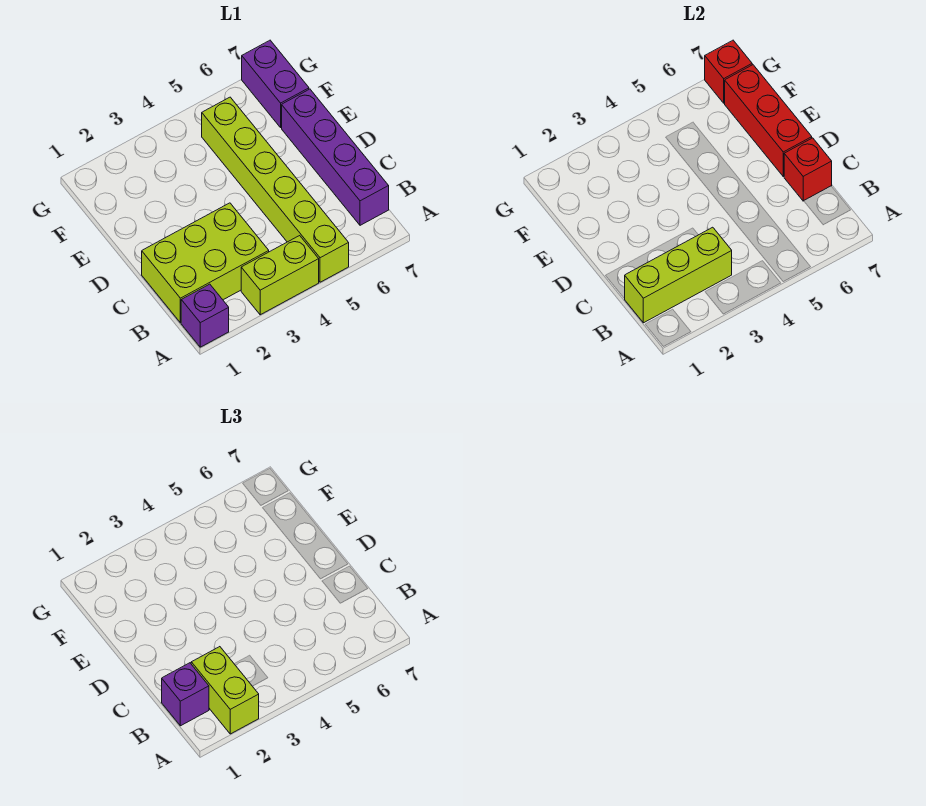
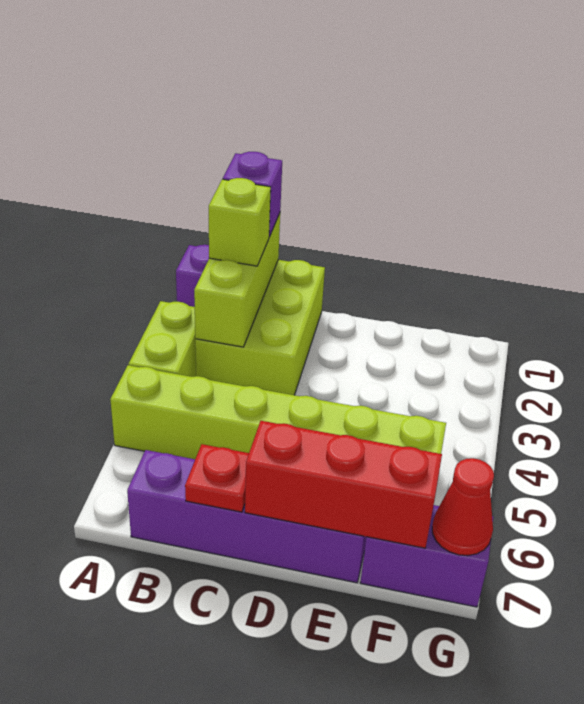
lime 1x2 brick [191,647,259,734] -> lime 1x1 brick [209,178,271,266]
red 1x1 brick [784,138,832,201] -> red 1x1 plate [185,444,249,512]
red 1x1 brick [705,40,752,103] -> red 1x1 cone [432,458,494,556]

